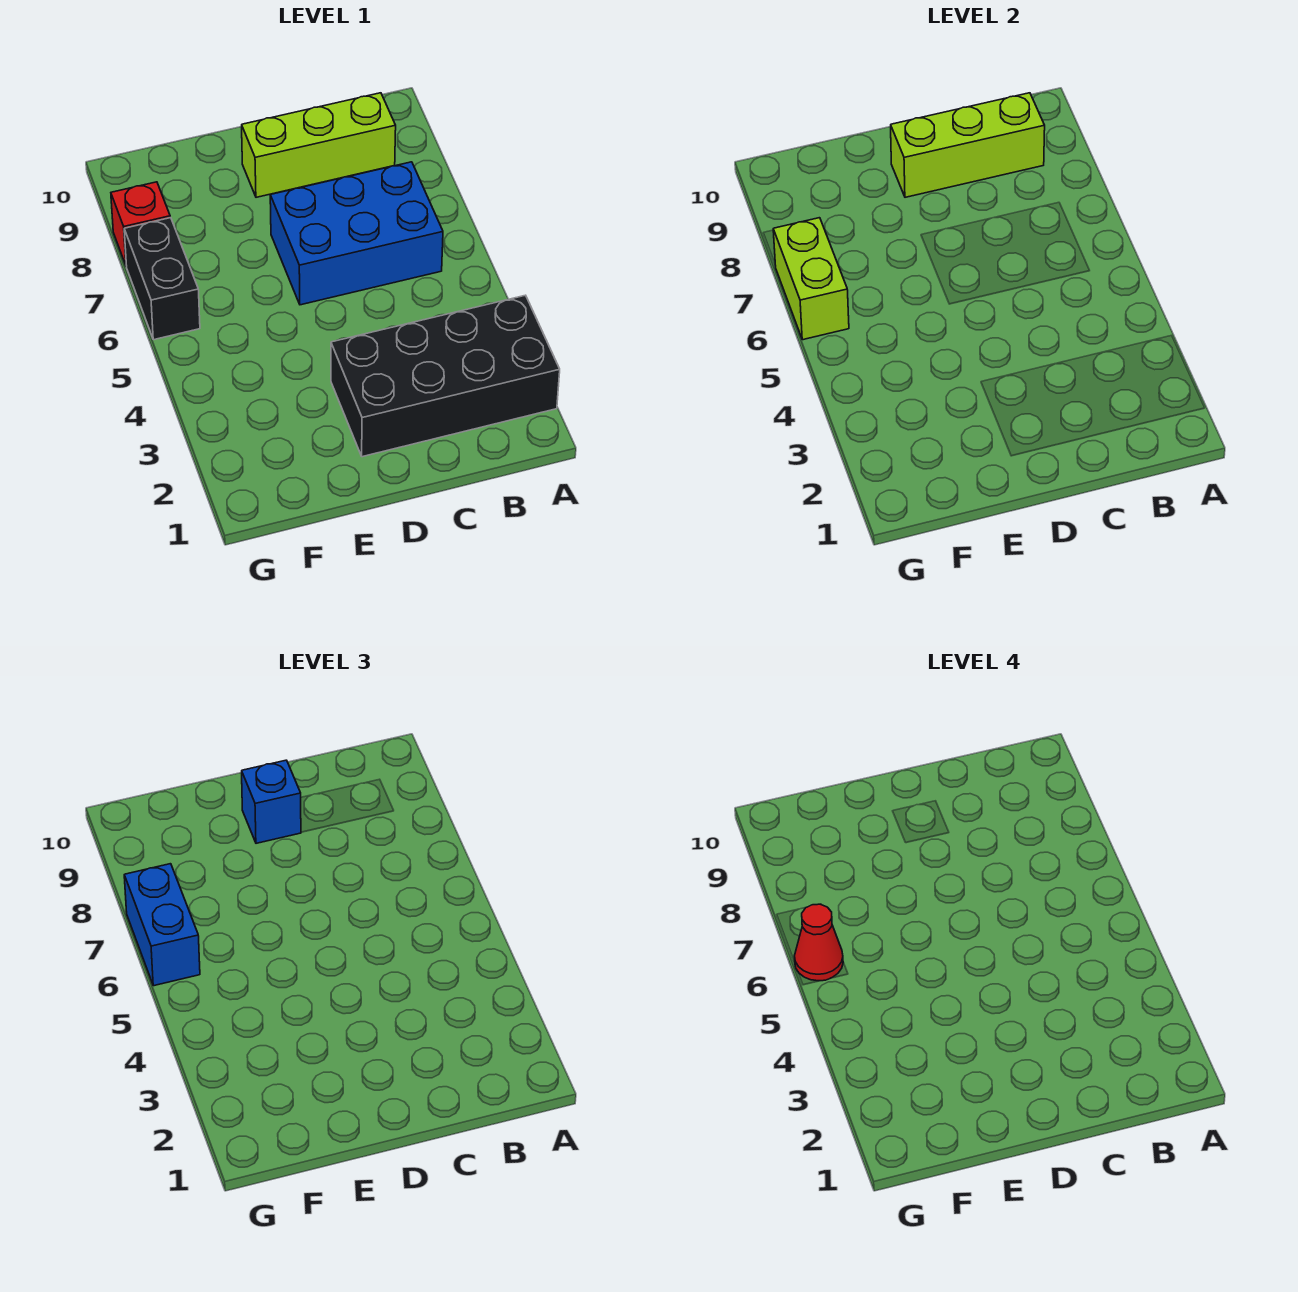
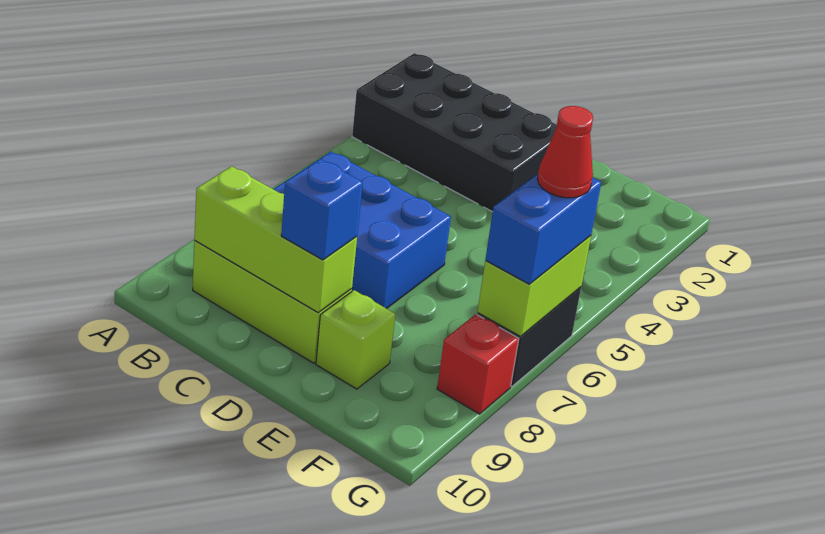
none -> lime 1x1 brick [316,290,395,389]

